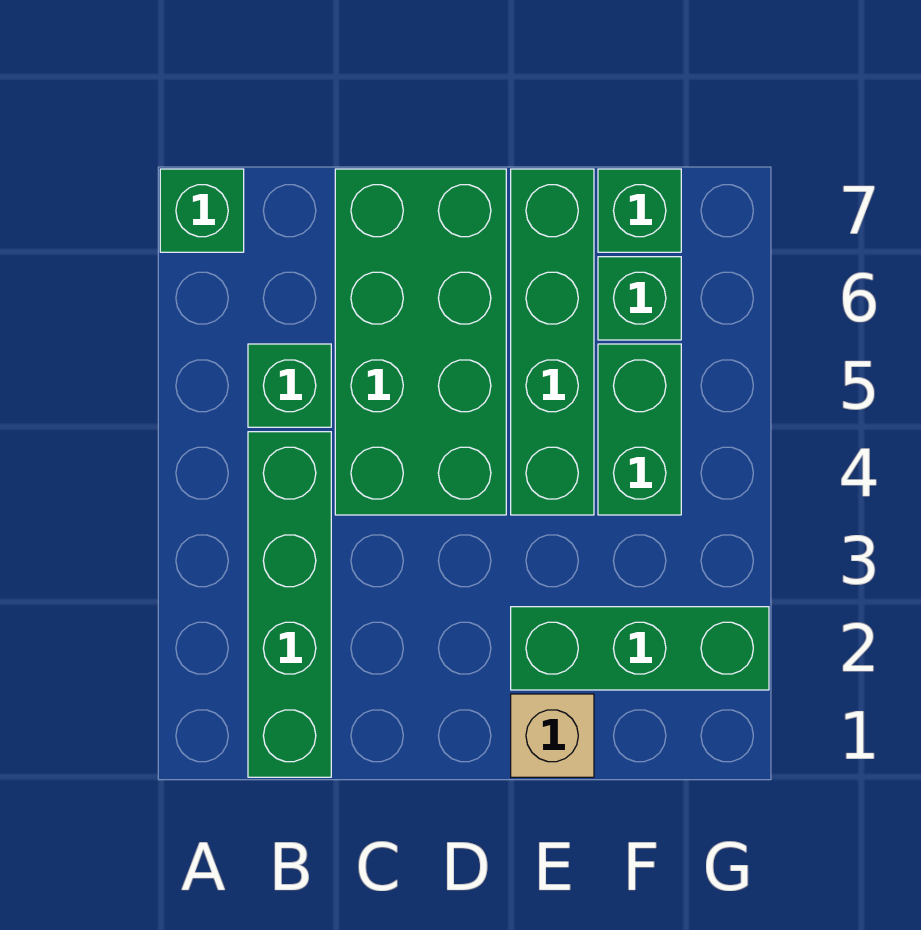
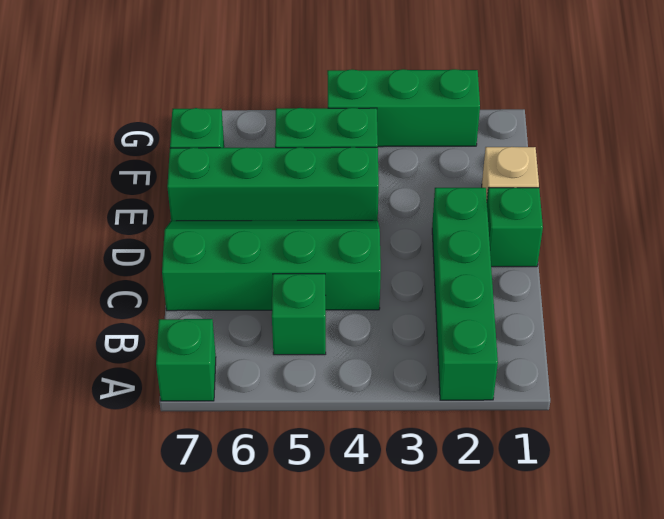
green 1x4 brick [248,432,331,777] -> green 1x4 brick turned to [432,188,498,400]
green 2x4 brick [335,169,506,515] -> green 2x4 slope [162,220,381,311]
green 1x3 brick [511,607,769,690] -> green 1x3 brick turned to [327,69,480,147]
green 1x1 brick [598,257,681,340] -> green 1x1 brick moved to [487,188,543,267]

